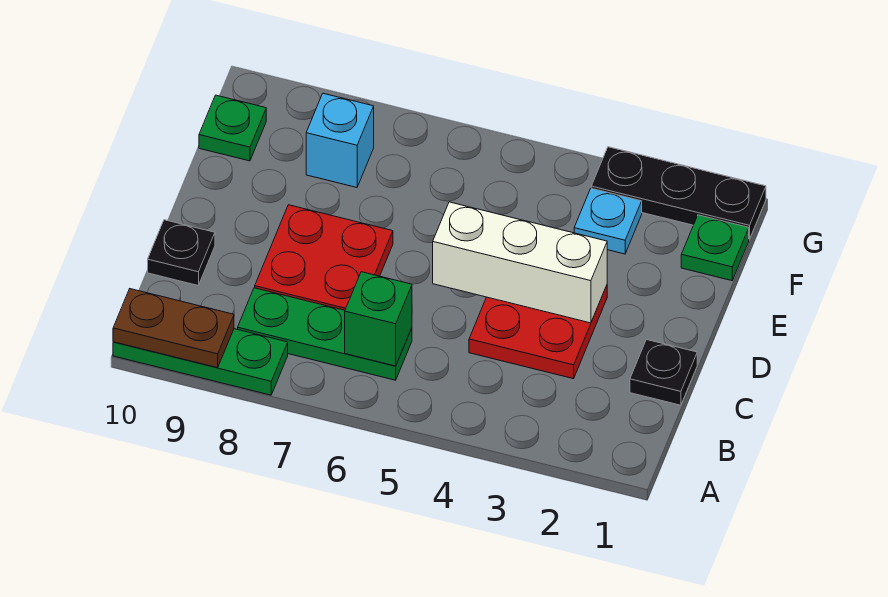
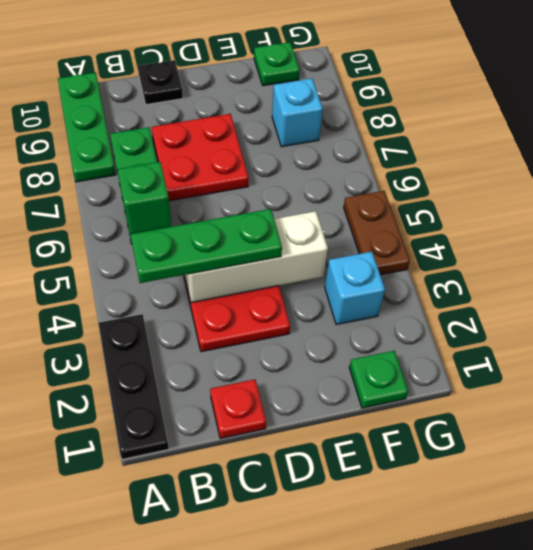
brown 1x2 plate [113,289,234,368] -> brown 1x2 plate moved to [344,191,410,275]
none -> green 1x3 plate [130,209,282,283]
black 1x1 plate [630,340,697,405] -> red 1x1 plate [210,379,266,438]
white 1x3 brick [433,202,607,323] -> white 1x3 brick turned to [185,211,328,302]
cyan 1x1 plate [574,188,642,254] -> cyan 1x1 brick [325,252,385,325]
black 1x3 plate [591,147,766,239] -> black 1x3 plate moved to [98,314,169,459]

